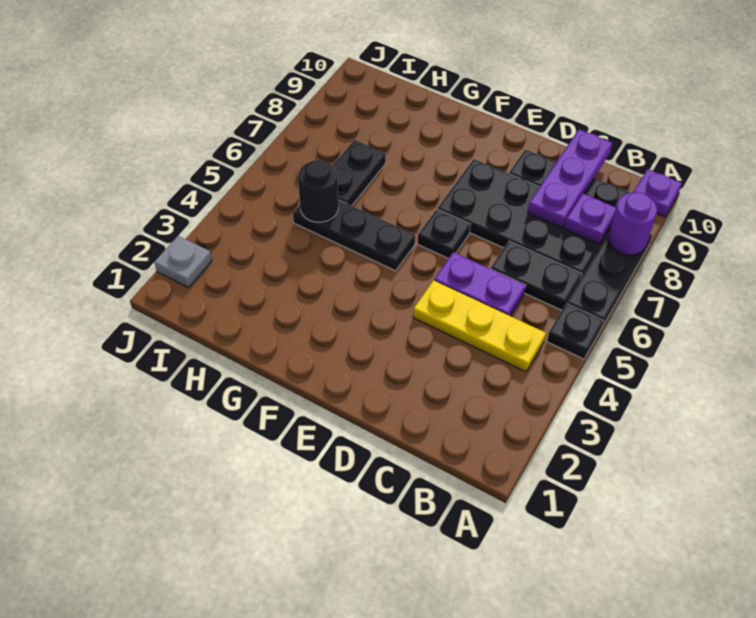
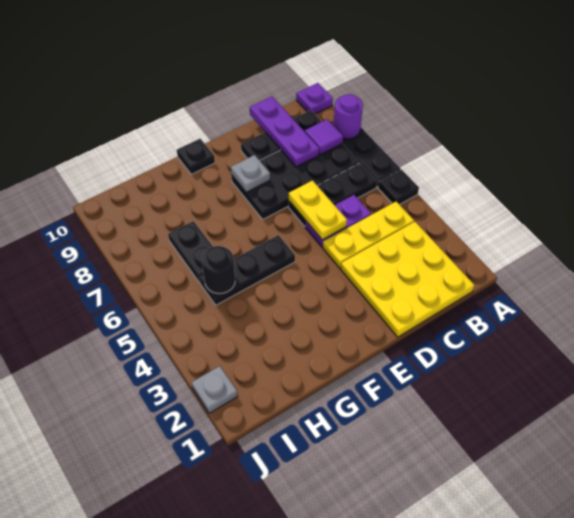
none -> yellow 3x3 plate [341,222,474,337]
black 1x2 plate [491,241,582,310] -> black 1x3 plate [289,163,377,226]
purple 1x1 plate [564,193,616,244] -> purple 1x1 tile [305,119,343,155]
none -> yellow 1x2 plate [289,181,347,240]
black 1x1 plate [417,209,470,259] -> black 1x1 plate moved to [177,139,215,174]
none -> grey 1x1 plate [231,155,270,192]

